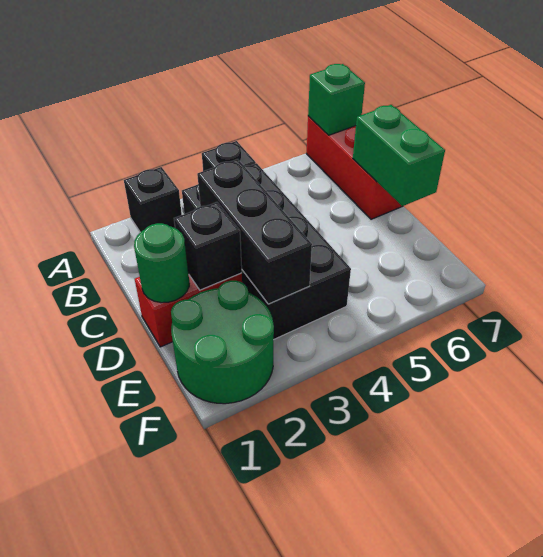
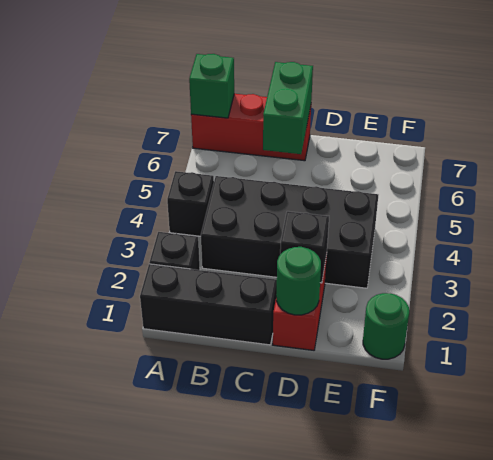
black 1x3 brick [197,159,312,304] -> black 1x3 brick moved to [140,264,277,345]
green 1x2 brick [353,105,445,206] -> green 1x2 brick turned to [263,62,313,154]
green 2x2 round brick [171,281,274,404] -> green 1x1 round brick [363,293,409,359]

